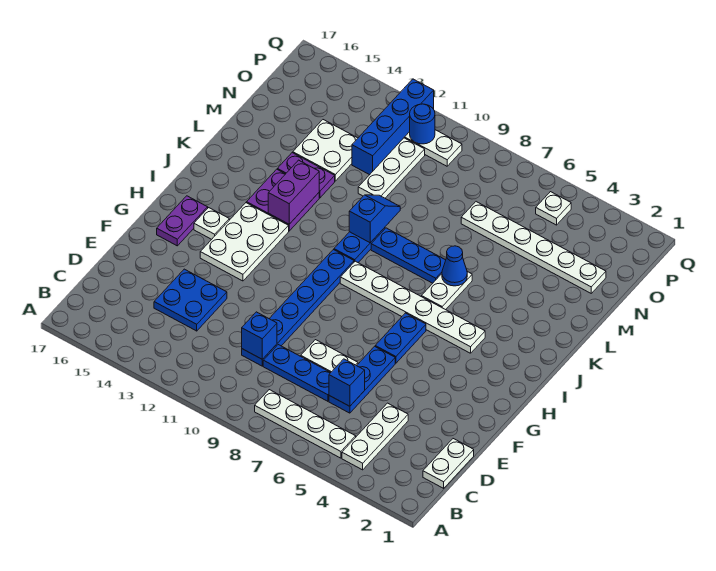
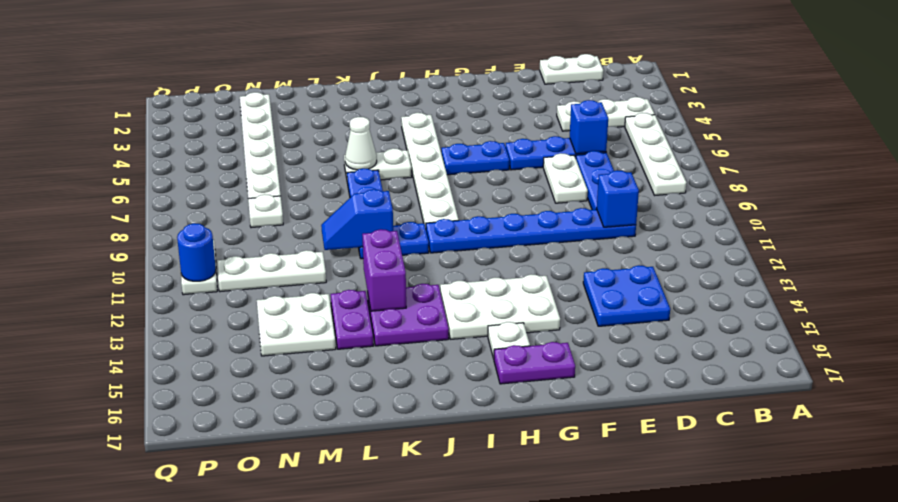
purple 1x2 brick [268,160,319,224] -> purple 1x2 brick turned to [362,229,406,311]
blue 1x1 cone [442,246,467,286] -> white 1x1 cone [345,117,377,170]
blue 1x4 brick [352,79,434,175] -> none
white 1x1 plate [536,192,571,225] -> white 1x1 plate moved to [248,194,283,228]

